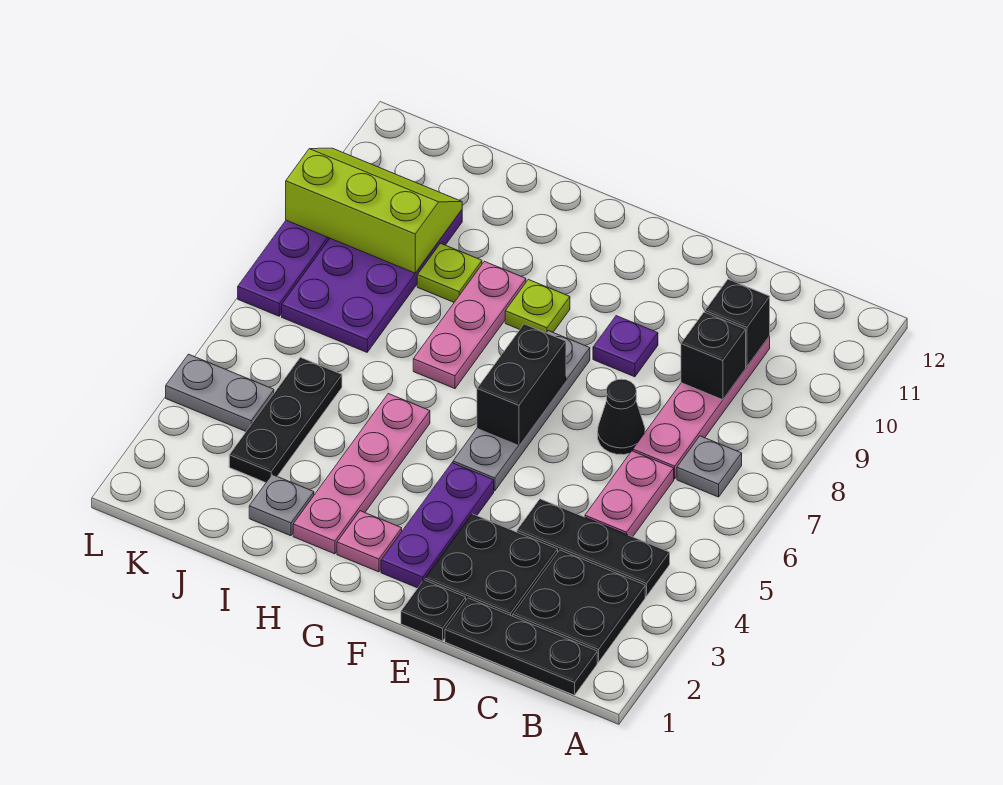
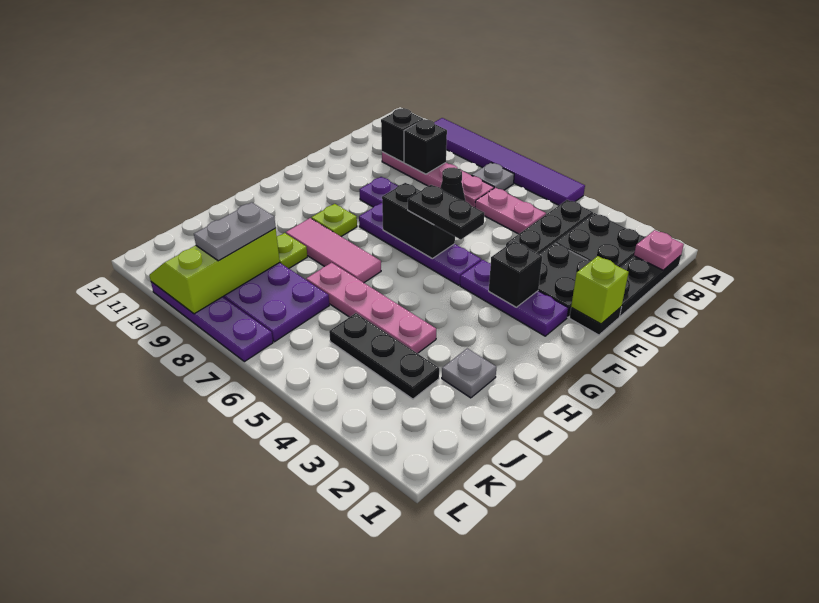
none -> purple 1x6 tile [434,118,585,205]
none -> lime 1x1 brick [571,256,629,324]
none -> black 1x1 brick [489,241,542,307]
grey 1x4 plate [453,331,590,491] -> purple 1x4 plate [359,203,481,285]
none -> black 1x2 plate [408,185,484,240]
pink 1x1 plate [337,511,402,572] -> pink 1x1 plate moved to [634,230,684,270]
pink 1x4 plate [293,394,430,554] -> pink 1x4 plate moved to [306,263,436,353]
pink 1x3 plate [413,261,526,389] -> pink 1x3 tile [286,218,381,283]
grey 1x2 plate [166,354,274,431] -> grey 1x2 plate moved to [194,202,276,261]

